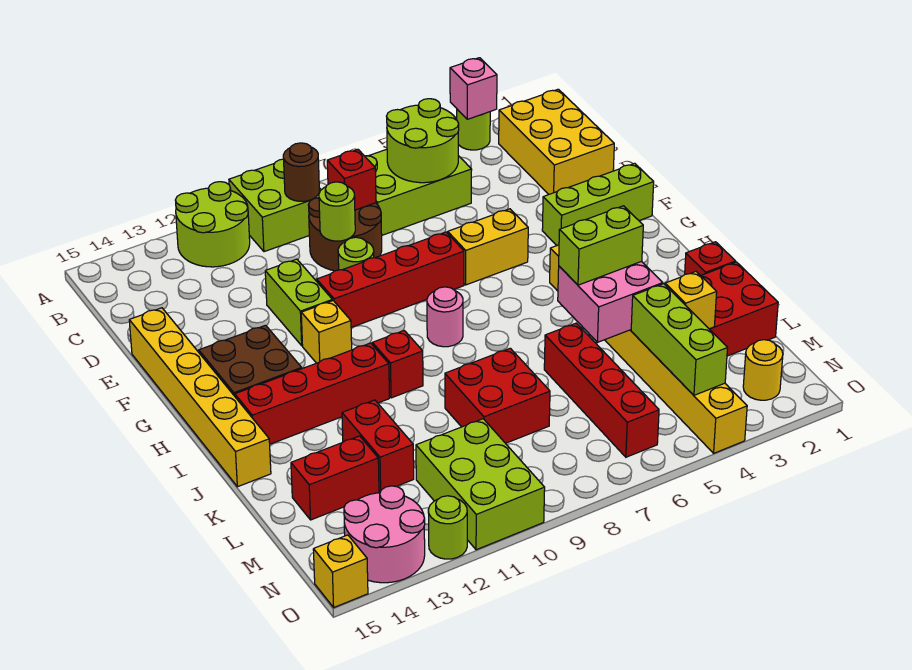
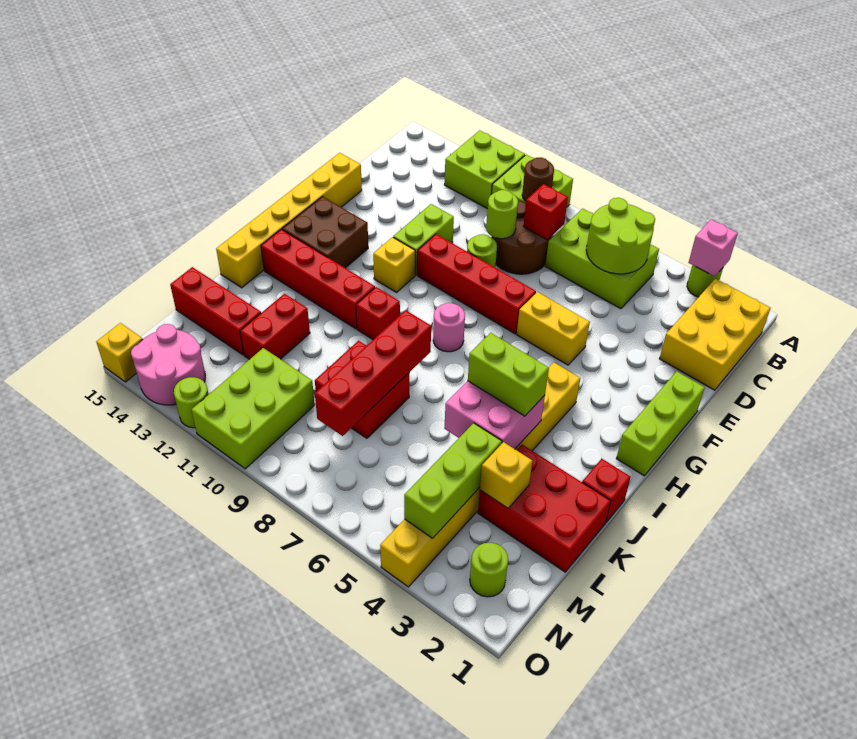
lime 2x2 round brick [176,182,250,267] -> lime 2x2 brick [445,130,525,209]
lime 1x3 brick [542,163,654,245] -> lime 1x3 brick turned to [616,371,705,476]
red 1x4 brick [544,323,659,457] -> red 1x4 brick moved to [315,310,431,436]
red 1x2 brick [291,436,379,520] -> red 1x3 brick [170,267,261,355]
yellow 1x1 round brick [743,340,783,400] -> lime 1x1 round brick [470,543,508,597]

